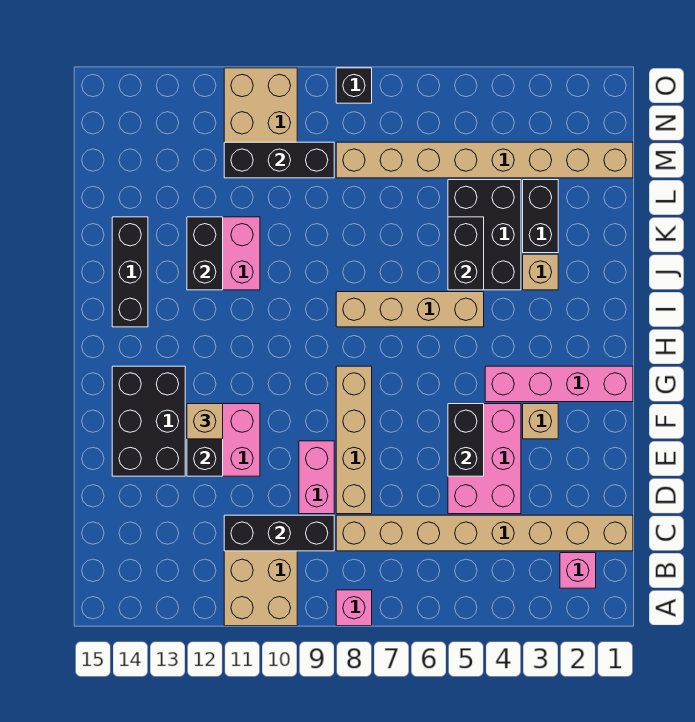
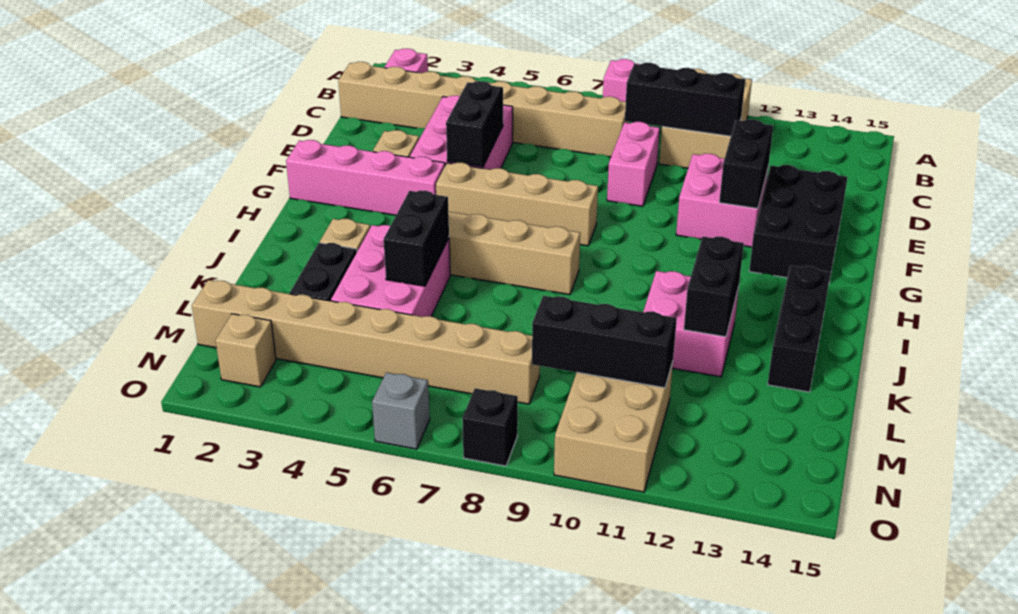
tan 1x4 brick [336,366,372,514] -> tan 1x4 brick turned to [436,163,598,246]
tan 1x1 brick [187,404,223,439] -> tan 1x1 brick moved to [215,314,276,387]
black 2x3 brick [448,180,521,290] -> pink 2x3 brick [331,225,450,317]
none -> grey 1x1 brick [372,372,430,449]

